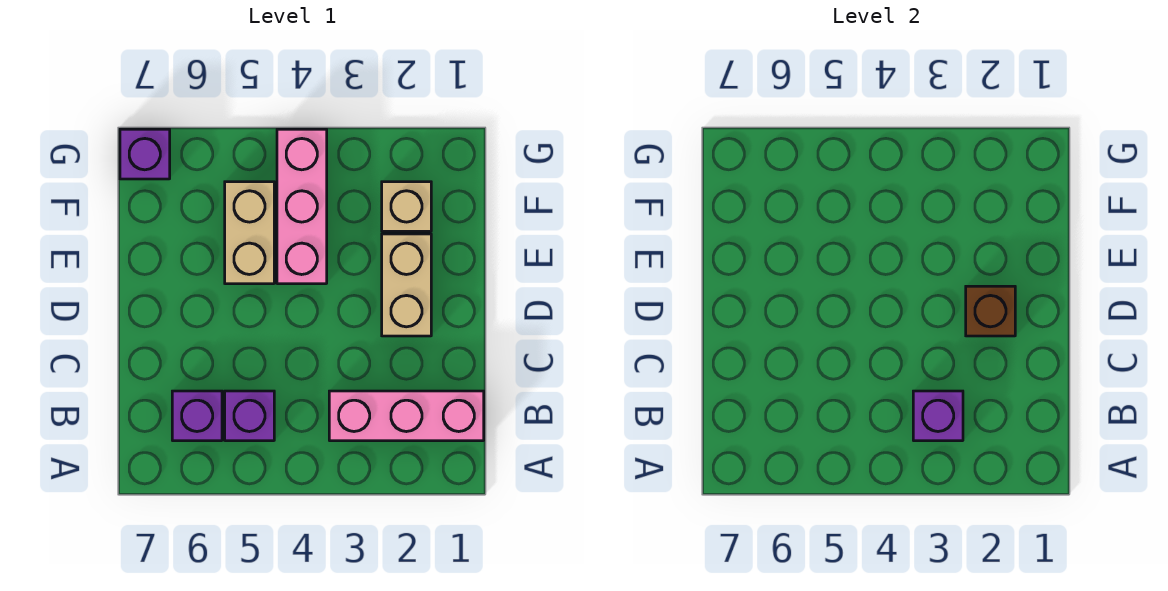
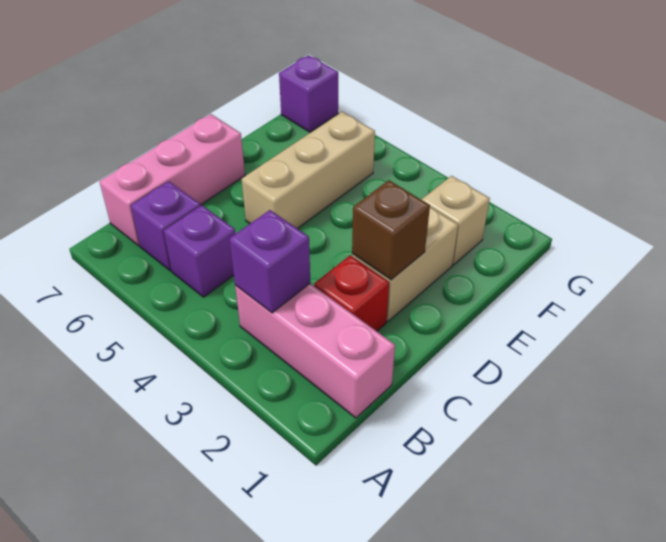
none -> red 1x1 brick [314,255,389,331]
pink 1x3 brick [277,129,327,284] -> pink 1x3 brick moved to [100,114,245,246]
tan 1x2 brick [225,182,274,284] -> tan 1x3 brick [242,112,375,229]

